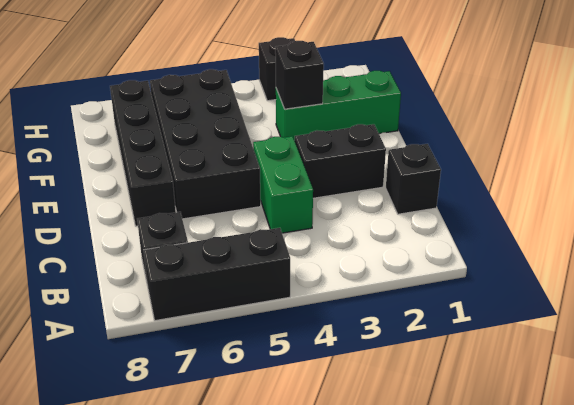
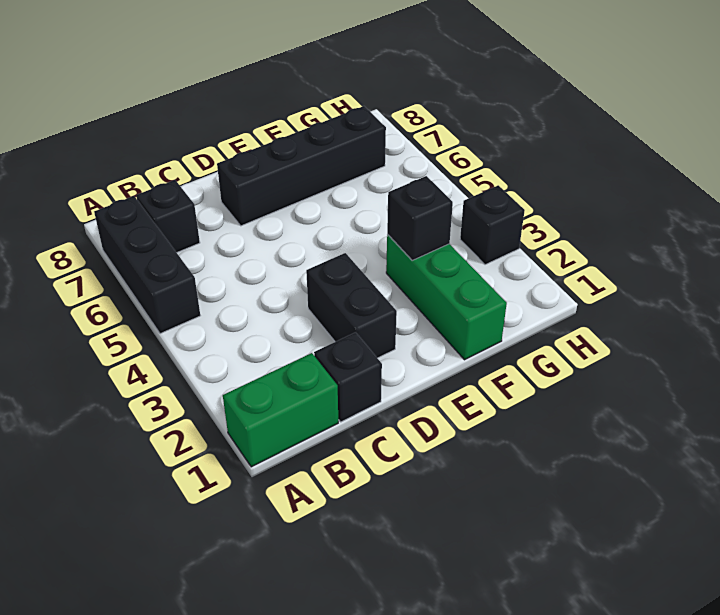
green 1x2 brick [253,136,313,233] -> green 1x2 brick moved to [223,353,338,467]
black 2x4 brick [150,69,261,219] -> none

